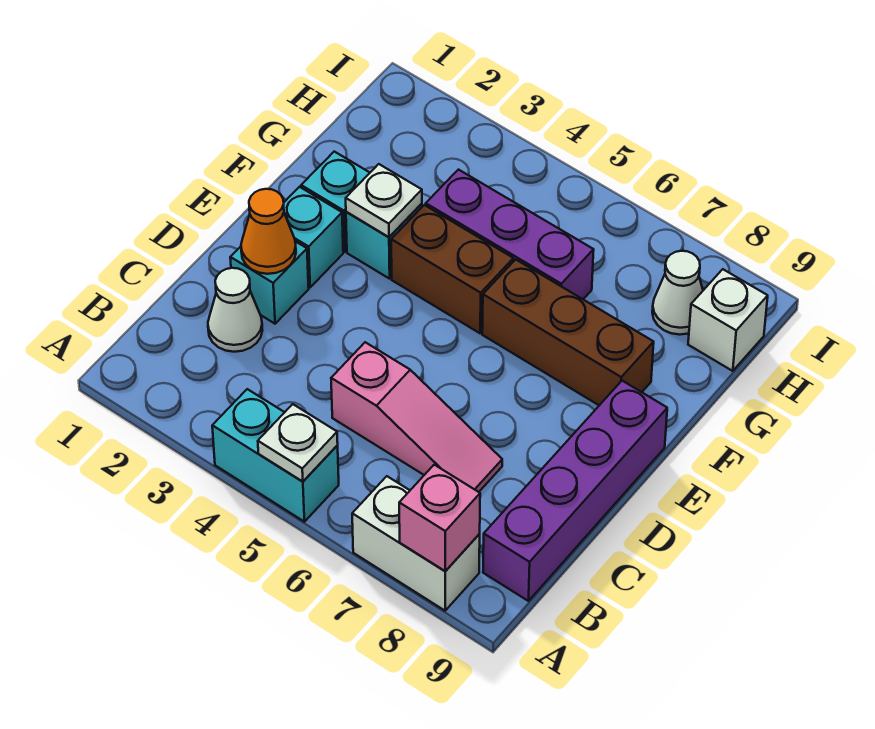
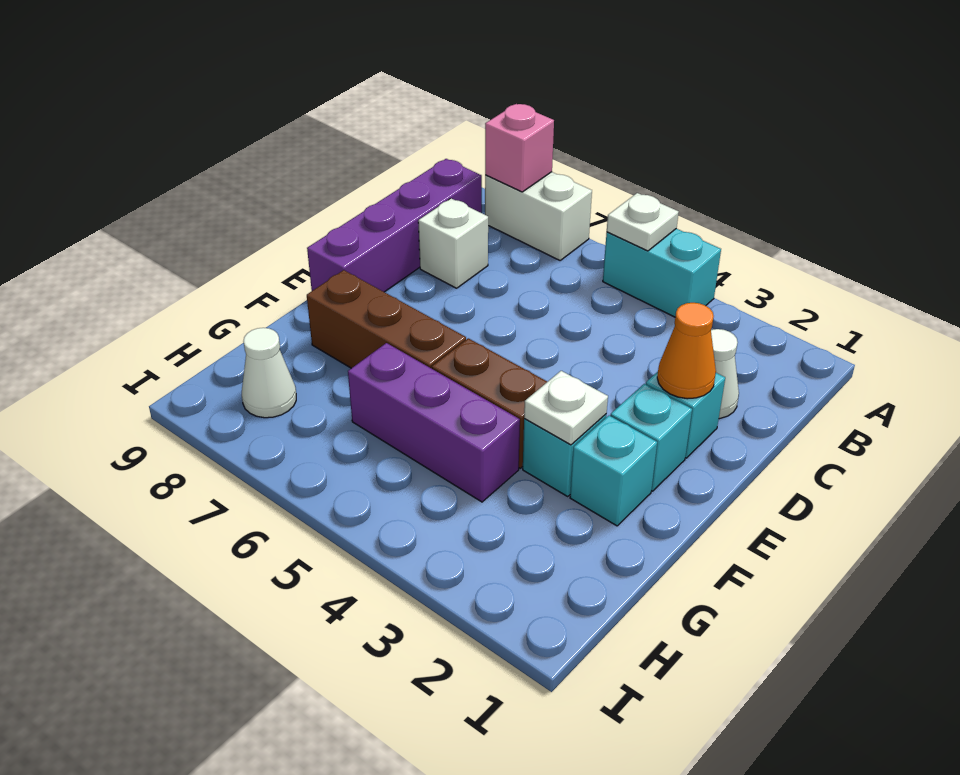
pink 1x3 slope [331,342,502,492] -> none
white 1x1 brick [688,269,768,371] -> white 1x1 brick moved to [418,198,488,288]

